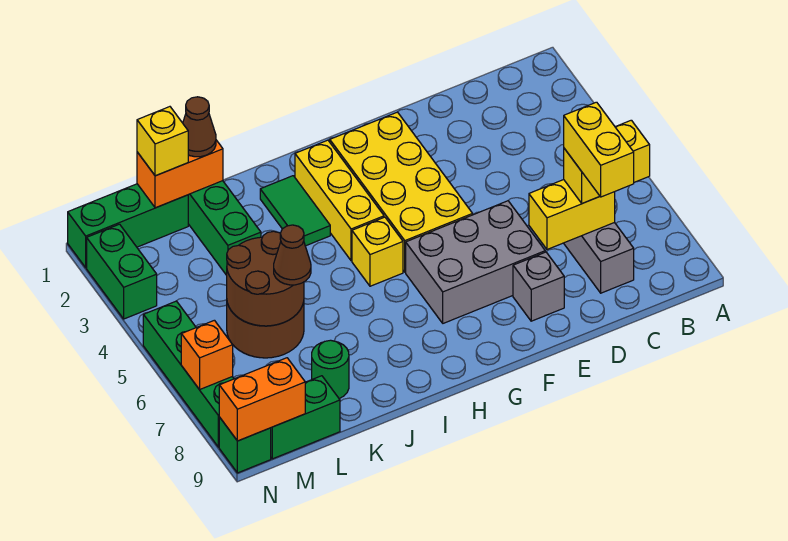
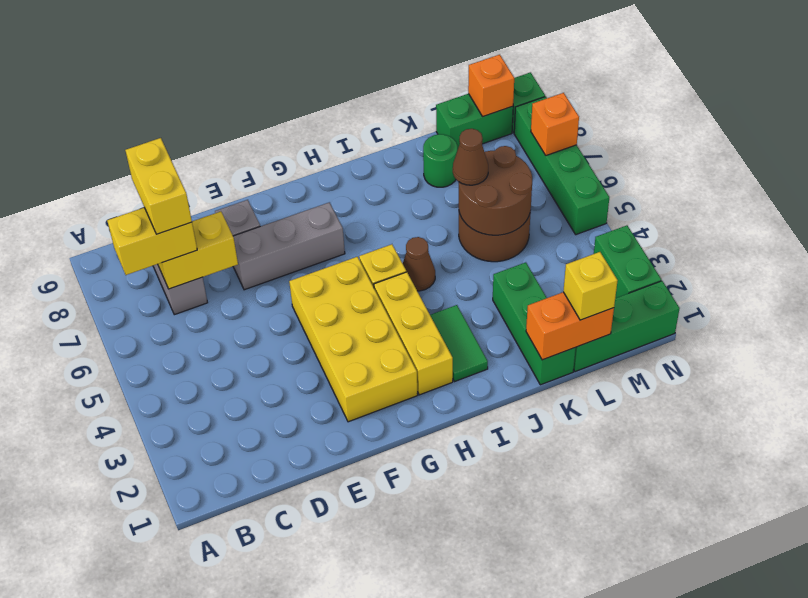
grey 2x3 brick [406,201,545,323] -> grey 1x3 brick [233,202,345,290]
brown 1x1 cone [183,97,216,157] -> brown 1x1 cone moved to [403,237,435,291]
orange 1x2 brick [219,358,305,441] -> orange 1x1 brick [468,55,514,117]

